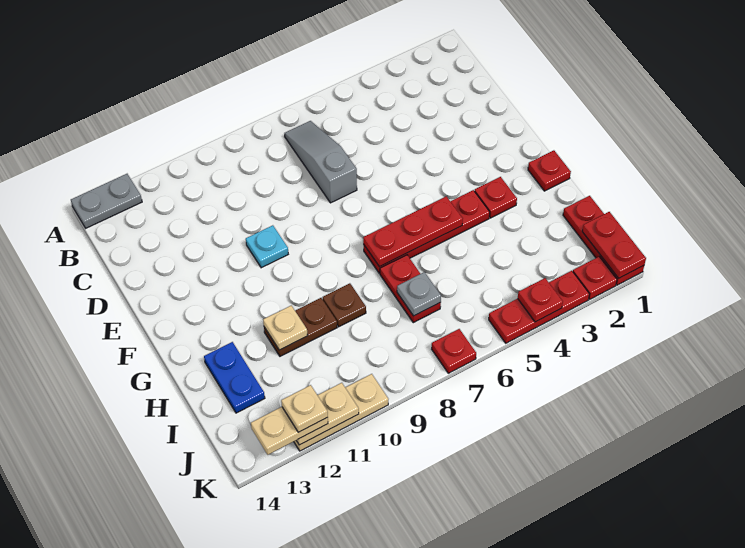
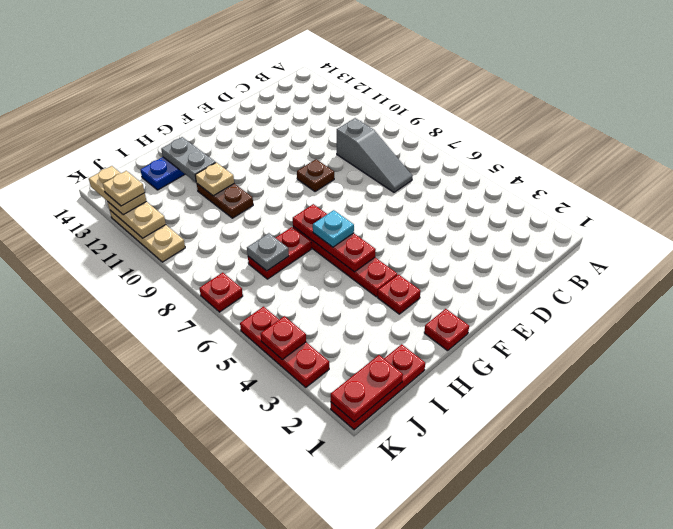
grey 1x2 plate [71,174,142,228] -> grey 1x2 plate moved to [161,137,216,182]
grey 1x3 slope [284,121,357,203] -> grey 1x3 slope turned to [337,118,412,192]
cyan 1x1 plate [246,225,288,268] -> cyan 1x1 plate moved to [313,210,354,247]
brown 1x1 plate [323,283,366,327] -> brown 1x1 plate moved to [297,159,334,192]
red 1x1 plate [573,257,617,299] -> none

